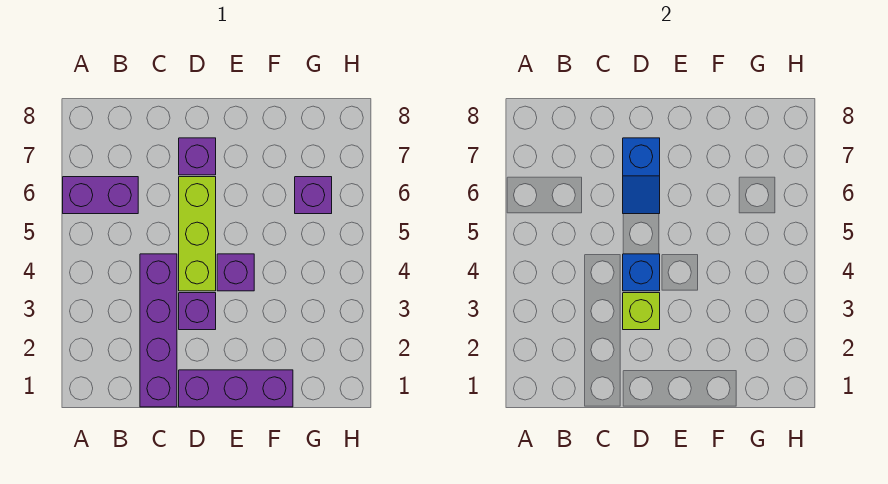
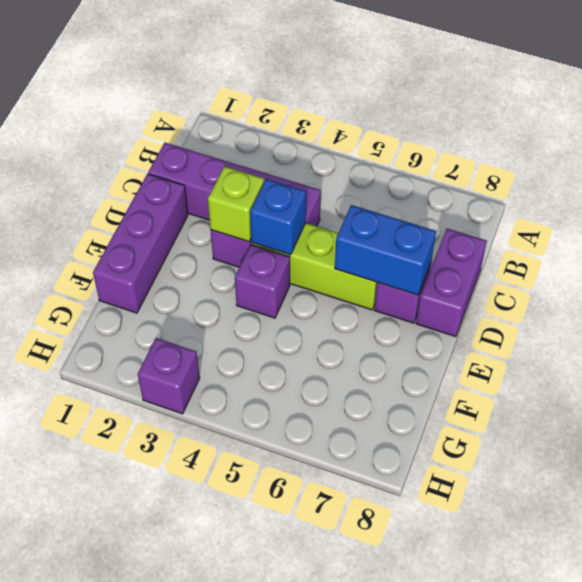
purple 1x2 brick [63,177,138,214] -> purple 1x2 brick moved to [416,229,487,337]
blue 1x2 slope [623,138,660,214] -> blue 1x2 brick [335,205,436,295]
purple 1x1 brick [295,177,332,214] -> purple 1x1 brick moved to [138,338,200,414]

